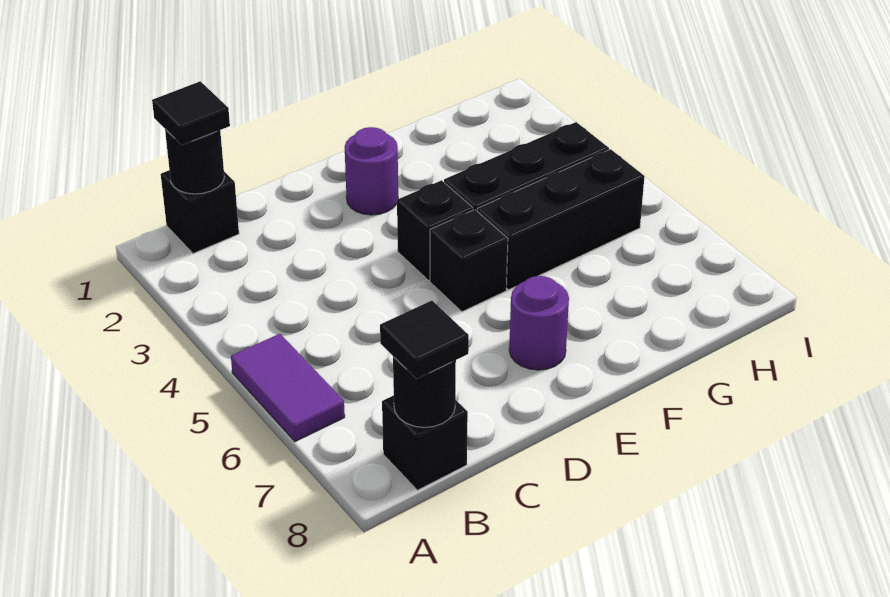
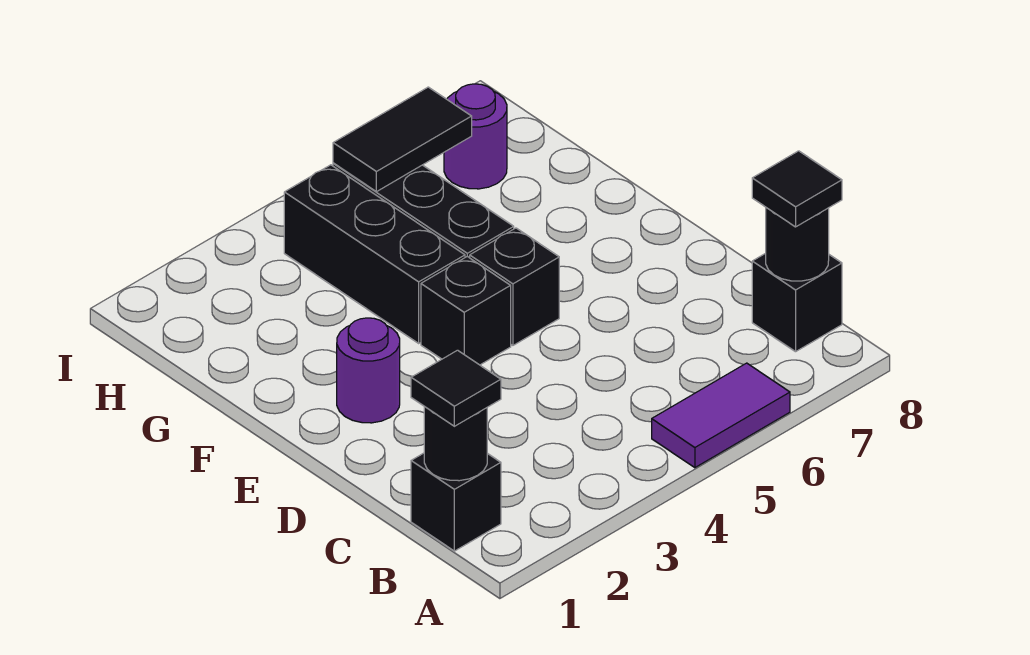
purple 1x1 round brick [509,276,569,370] -> purple 1x1 round brick moved to [444,84,507,189]
none -> black 1x2 tile [333,87,472,192]

